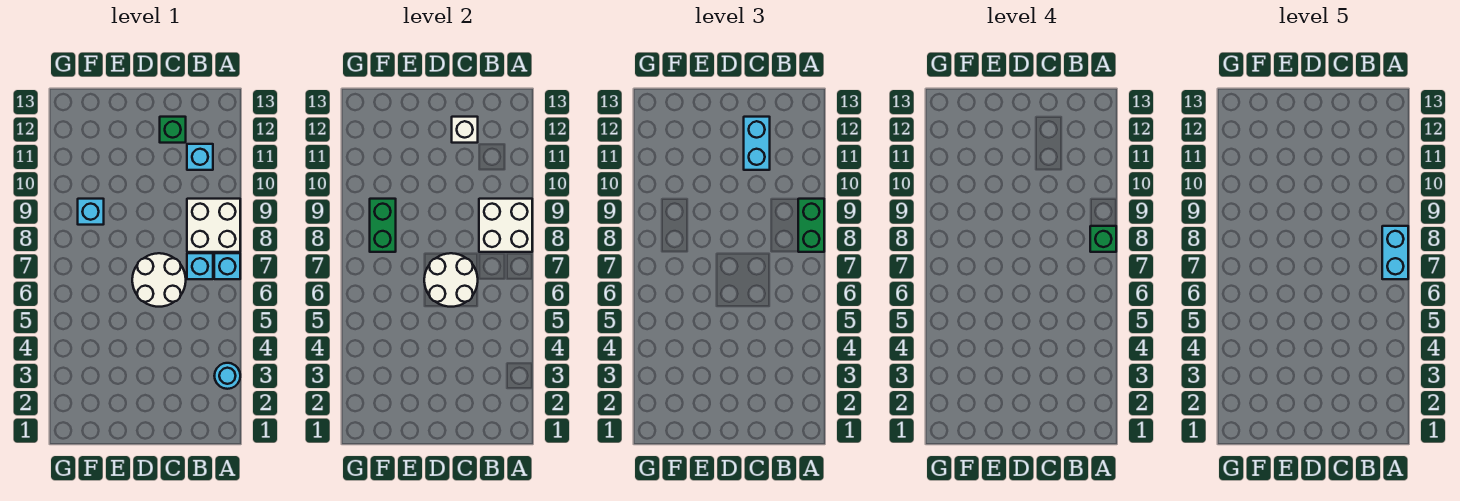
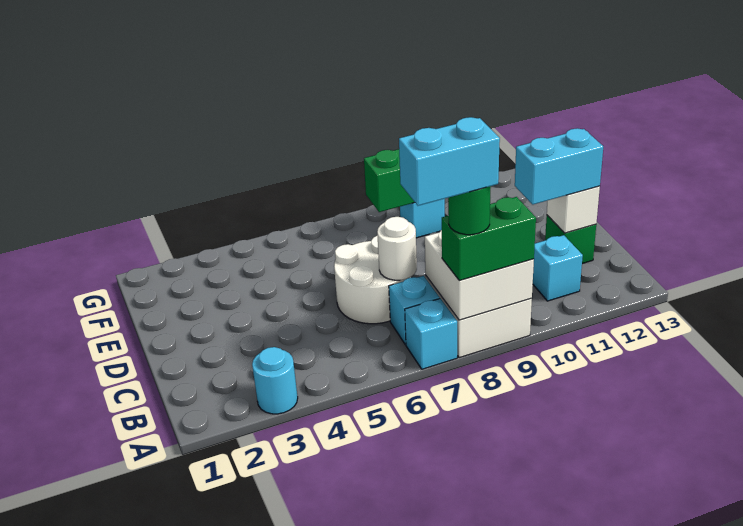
green 1x1 brick [1090,226,1116,252] -> green 1x1 round brick [448,186,491,235]
white 2x2 round brick [424,253,478,307] -> white 1x1 round brick [377,217,417,280]

